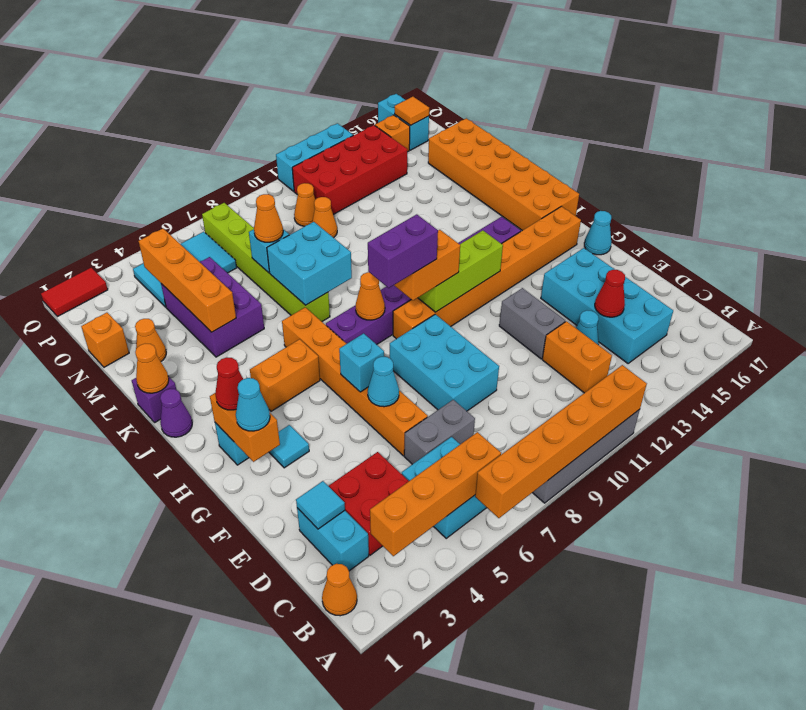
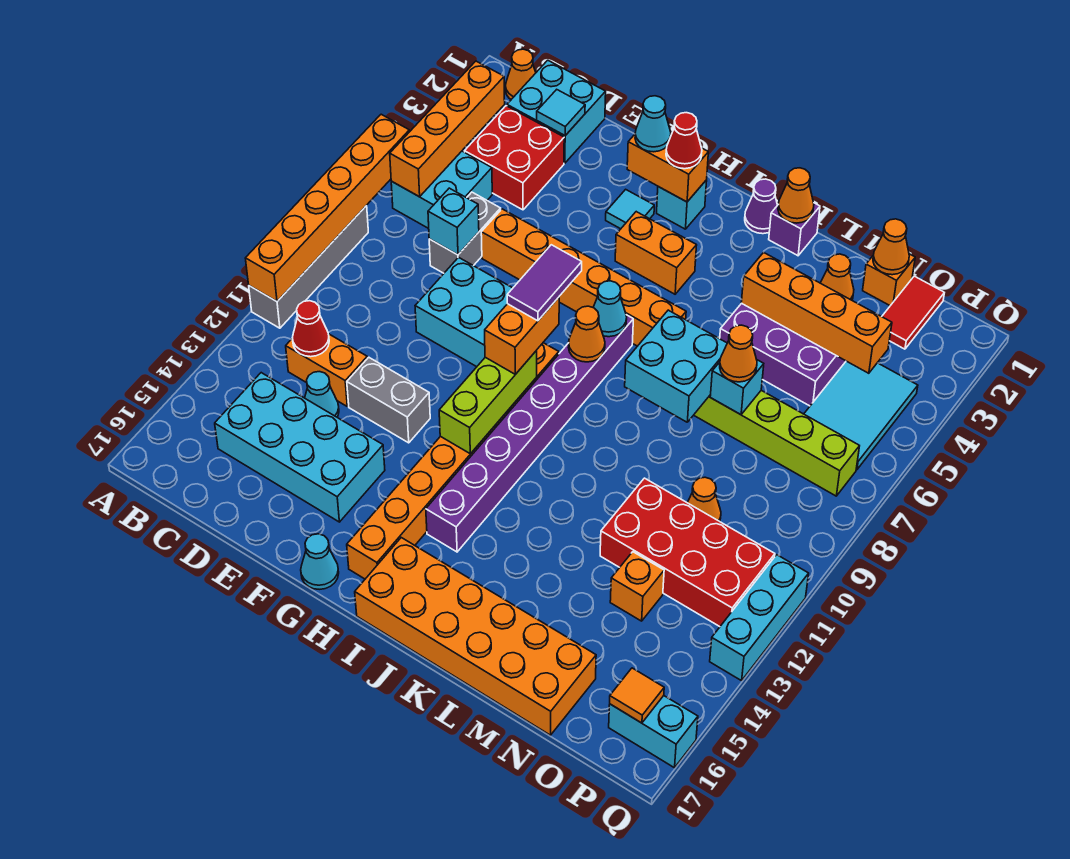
cyan 1x2 brick [297,508,369,571] -> cyan 2x2 brick [507,60,606,163]
red 1x1 cone [595,270,625,317] -> red 1x1 cone moved to [292,301,329,357]
cyan 1x1 cone [368,357,399,407] -> cyan 1x1 cone moved to [593,281,627,337]
cyan 1x1 brick [339,333,384,392] -> cyan 1x1 brick moved to [428,188,479,255]
purple 1x2 brick [368,214,438,288] -> purple 1x2 tile [507,245,582,321]
orange 1x2 brick [250,339,320,411] -> orange 1x2 brick turned to [615,212,697,294]
orange 1x1 cone [294,183,315,226] -> orange 1x1 cone moved to [873,219,909,275]
red 2x4 brick [292,125,407,215] -> red 2x4 brick turned to [600,478,775,627]
orange 1x1 brick [375,115,410,152] -> orange 1x1 brick moved to [610,552,664,621]
red 1x2 tile [41,268,108,317] -> red 1x2 tile moved to [882,276,944,349]

